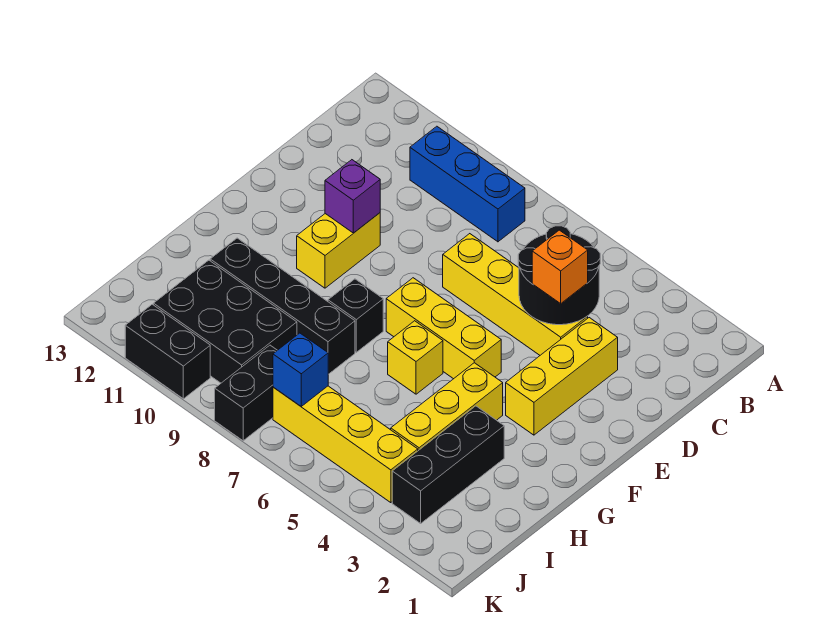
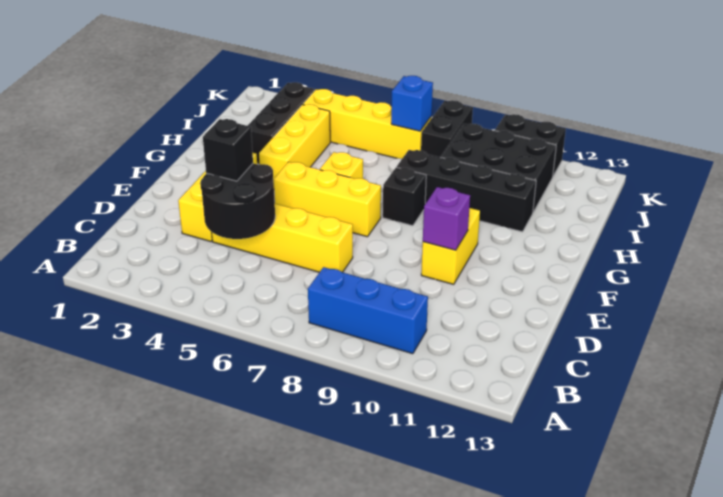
orange 1x1 brick [532,230,588,303] -> black 1x1 brick [203,119,253,181]

